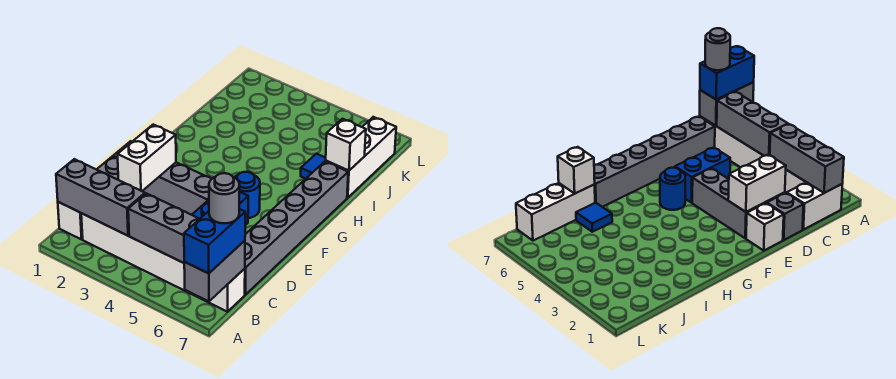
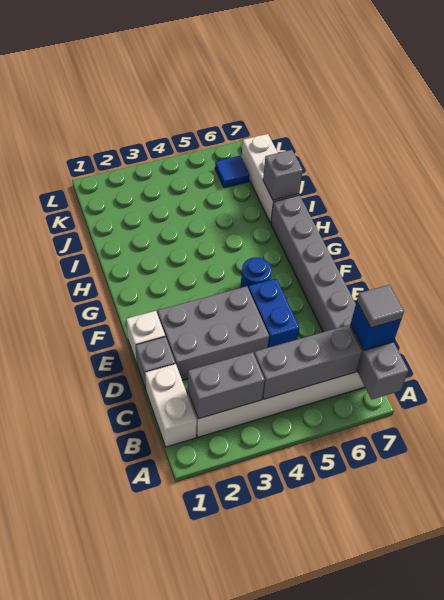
blue 1x2 brick [184,209,245,274] -> blue 1x1 brick [350,302,401,350]
grey 1x3 brick [56,159,145,236] -> grey 1x2 brick [188,352,265,419]
grey 1x1 round brick [209,173,240,223] -> grey 1x1 tile [357,285,404,328]
white 1x2 brick [118,125,176,191] -> none
grey 1x3 brick [142,163,211,215] -> grey 2x3 brick [158,286,269,380]
blue 1x1 tile [301,154,326,179] -> blue 1x1 tile moved to [215,156,250,188]
white 1x1 brick [326,119,366,171] -> grey 1x1 brick [263,150,303,200]

